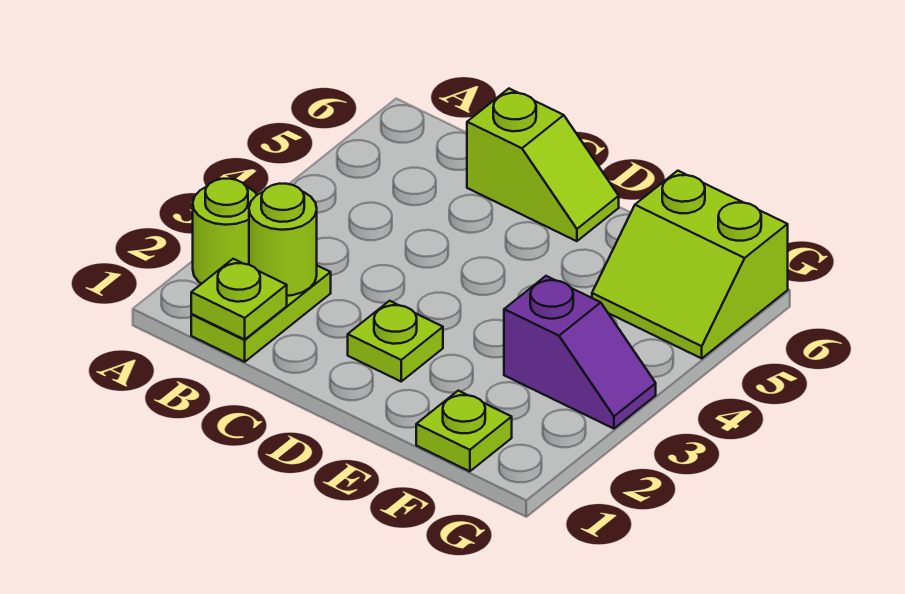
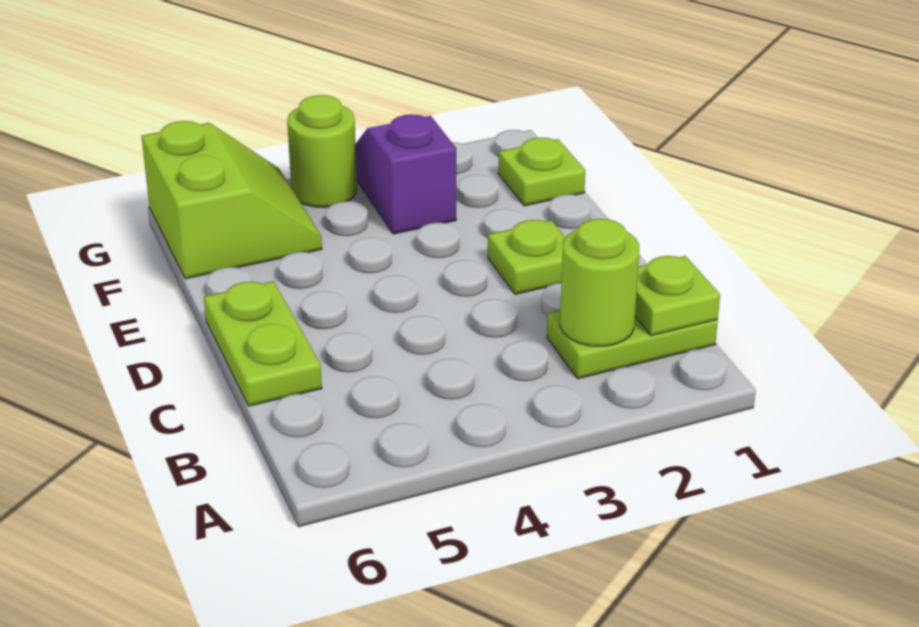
lime 1x1 round brick [193,179,257,284] -> lime 1x1 round brick moved to [287,95,357,208]
lime 1x2 slope [467,89,619,241] -> lime 1x2 plate [204,281,322,406]

